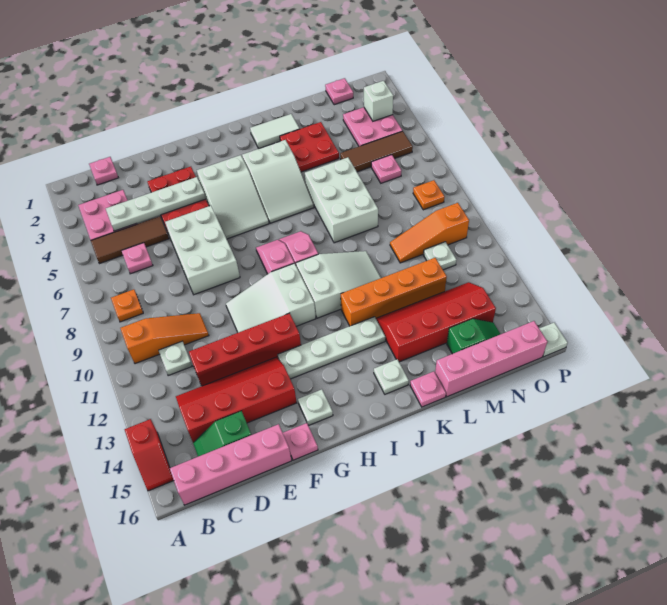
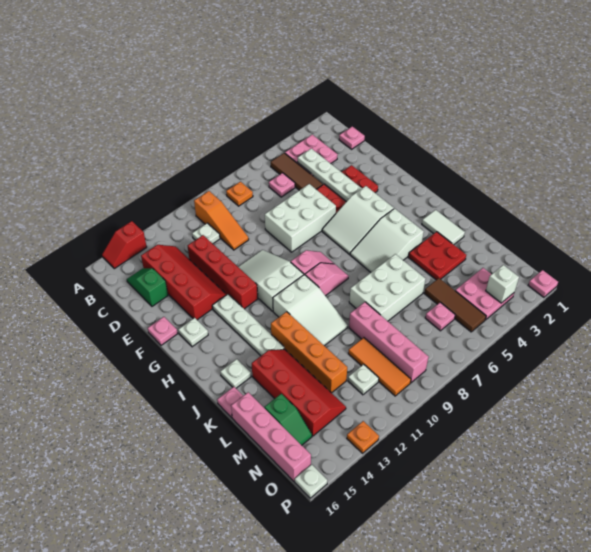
pink 1x4 brick [170,424,292,505] -> pink 1x4 brick moved to [349,302,429,383]
orange 1x3 slope [390,203,469,263] -> orange 1x3 tile [348,338,411,396]
pink 1x1 plate [325,78,353,105] -> pink 1x1 plate moved to [528,270,558,297]
orange 1x1 plate [413,180,444,210] -> orange 1x1 plate moved to [347,421,379,453]

